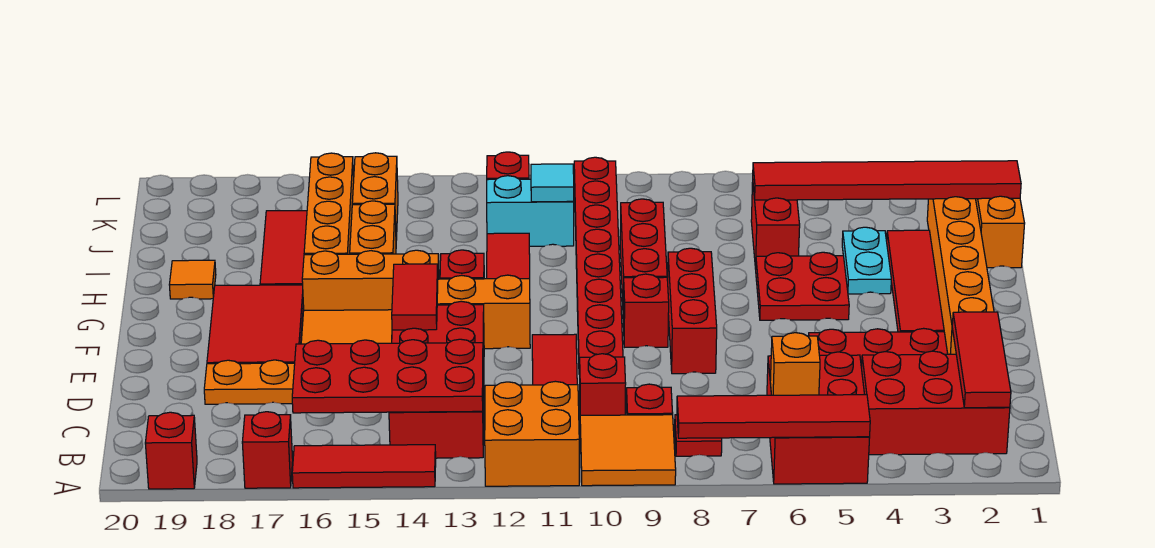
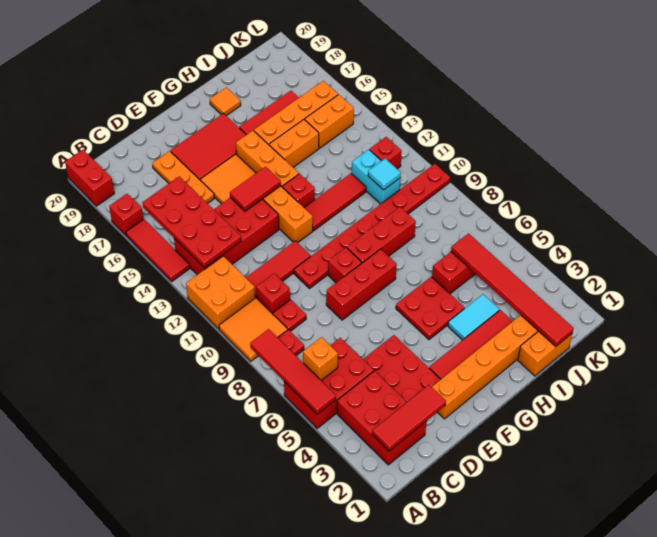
red 1x1 brick [145,412,197,489] -> red 1x2 brick [65,150,114,206]
cyan 1x2 plate [842,227,891,294] -> cyan 1x2 tile [448,294,500,340]

